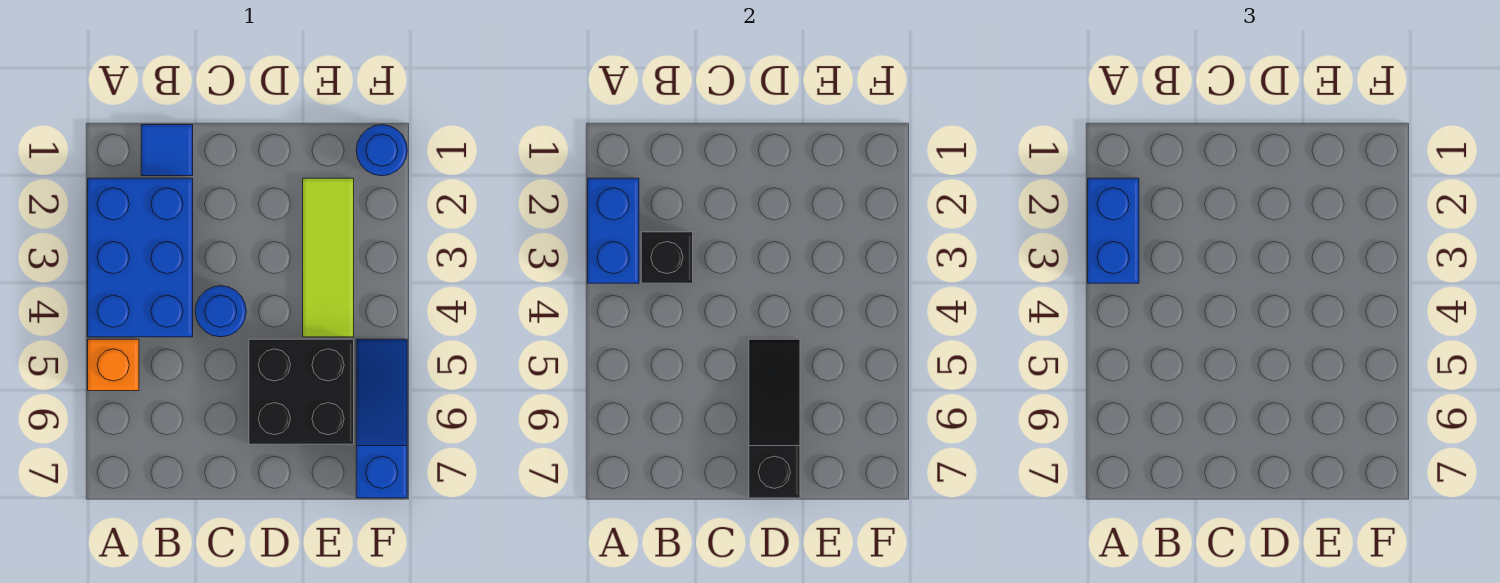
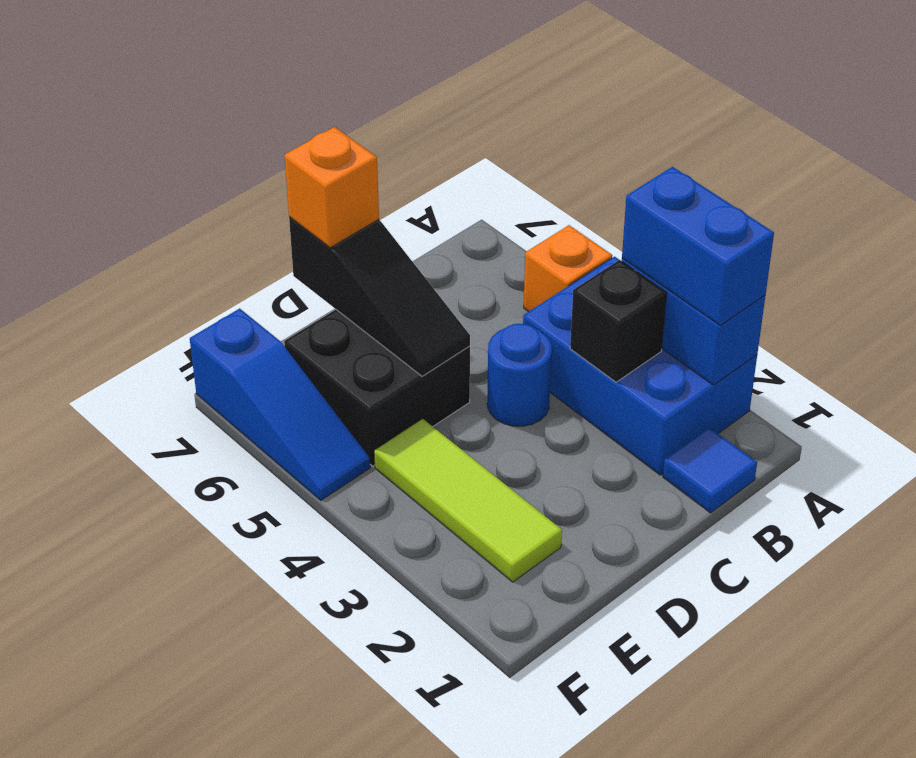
none -> orange 1x1 brick [285,127,379,248]
blue 1x1 round brick [356,125,407,176] -> none

